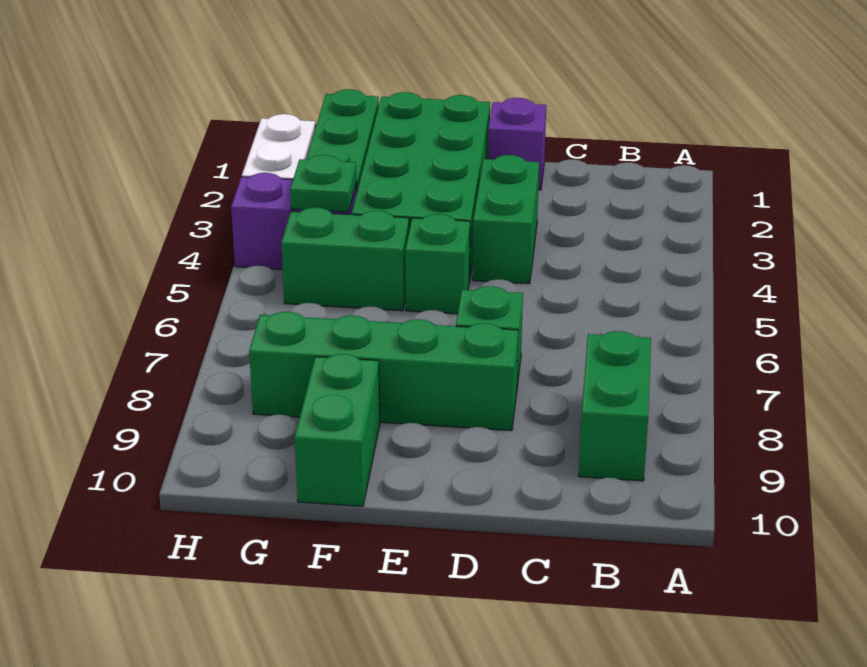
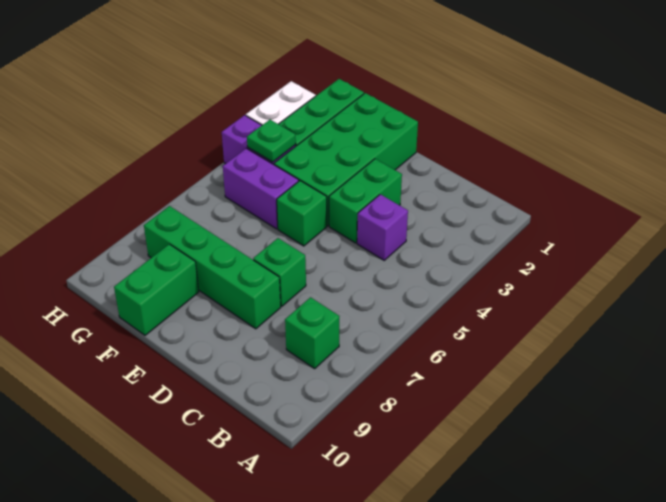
green 1x2 brick [579,331,651,481] -> green 1x1 brick [285,297,340,369]
purple 1x1 brick [488,98,546,190] -> purple 1x1 brick moved to [357,194,408,260]
green 1x2 brick [281,207,409,311] -> purple 1x2 brick [223,148,299,229]

